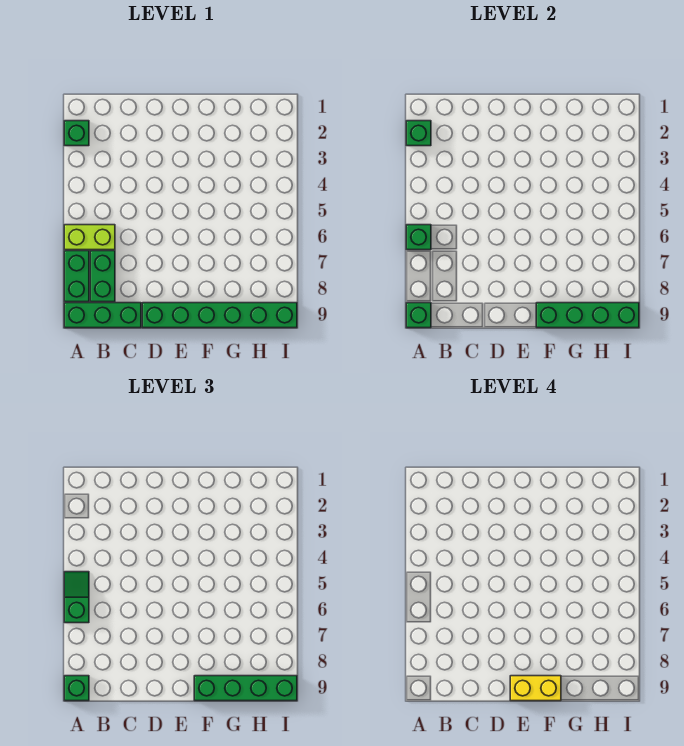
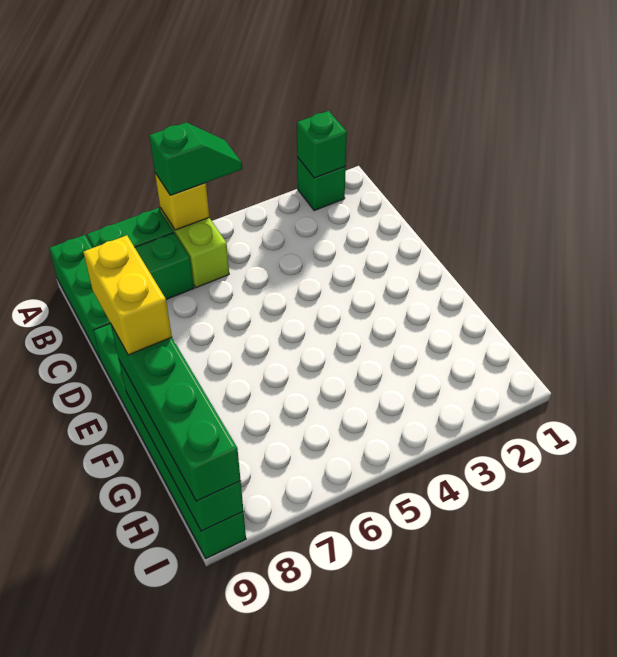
green 1x1 brick [406,225,431,250] -> yellow 1x1 brick [155,173,209,230]
green 1x1 brick [406,303,431,328] -> none
green 1x1 brick [64,676,89,701] -> none

